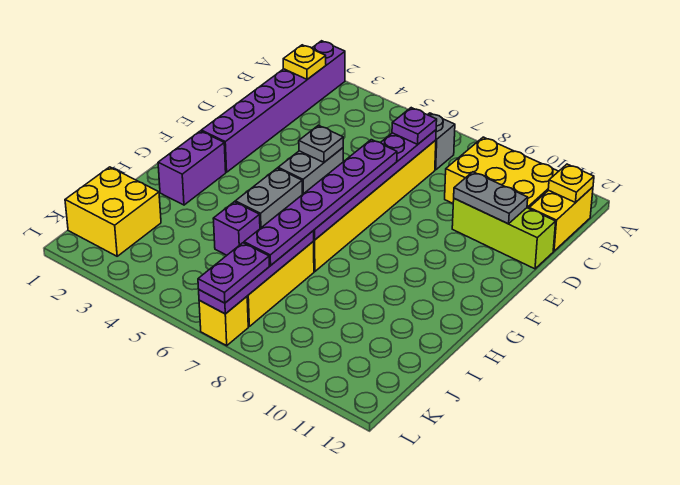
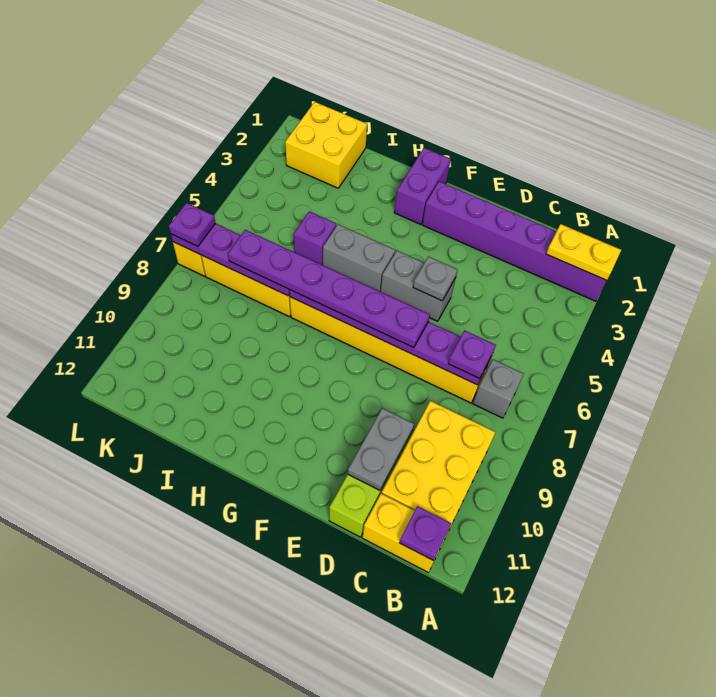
yellow 1x1 plate [283,45,326,79] -> yellow 1x2 plate [546,224,621,280]
yellow 1x1 plate [548,164,594,202] -> purple 1x1 plate [400,506,451,561]
purple 1x2 brick [158,131,226,205] -> purple 1x2 brick turned to [394,148,451,225]
purple 1x2 plate [198,243,269,303] -> purple 1x1 plate [169,203,215,246]

